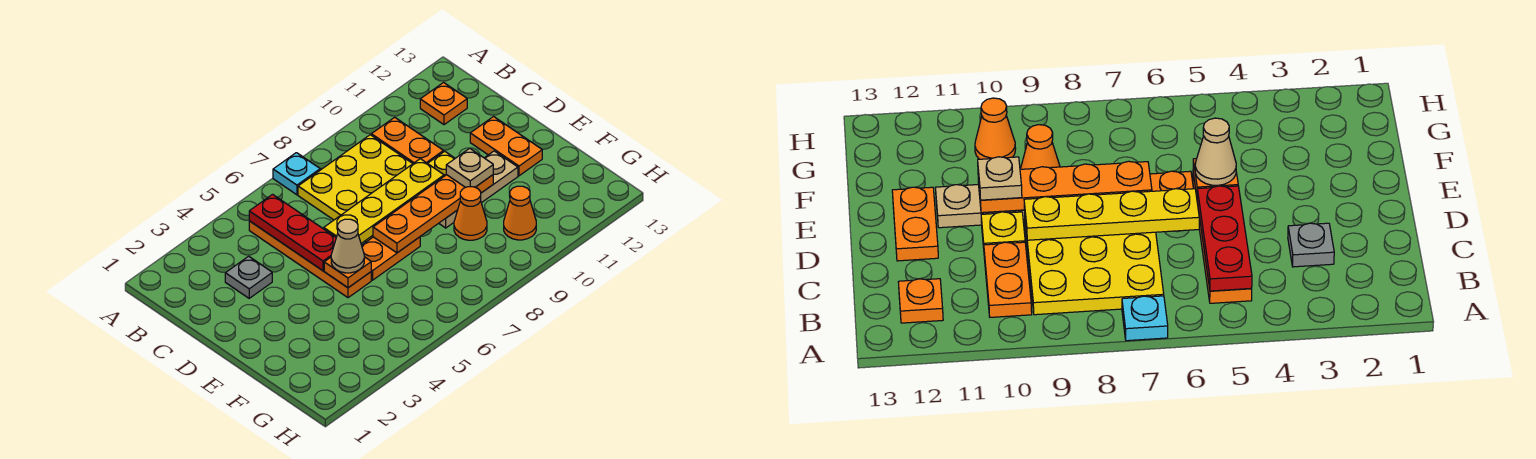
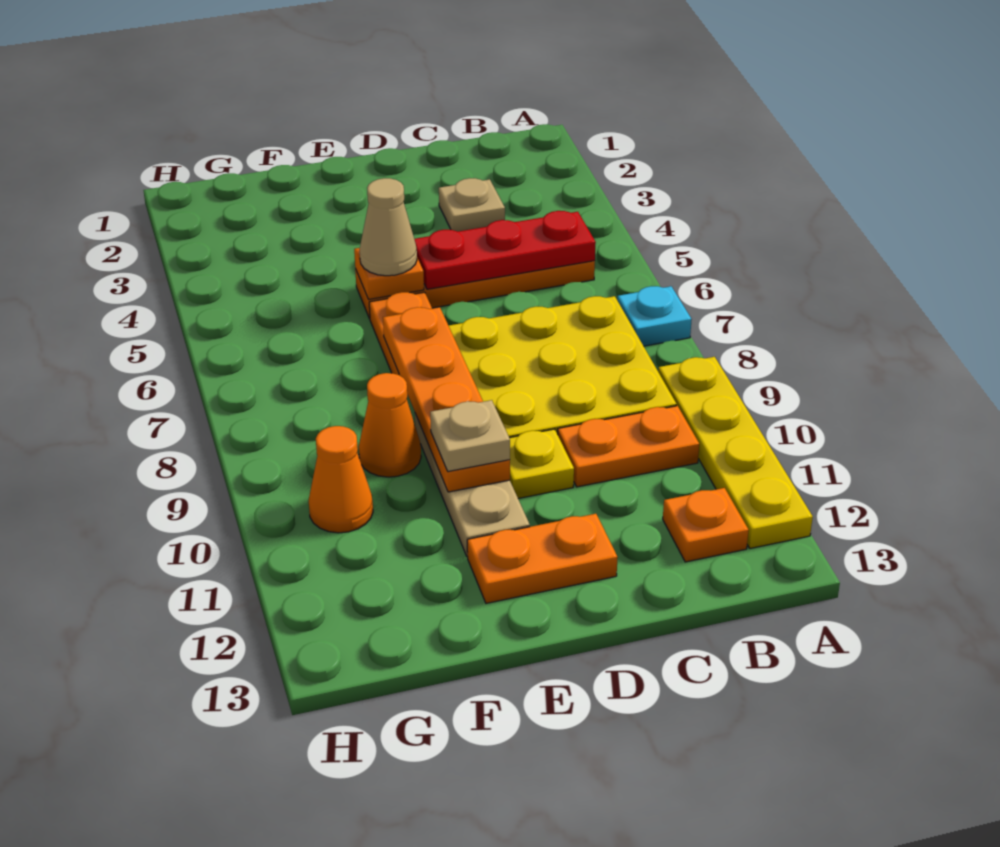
grey 1x1 plate [225,256,272,298] -> tan 1x1 plate [439,178,505,232]
yellow 1x4 plate [324,159,444,243] -> yellow 1x4 plate moved to [658,357,813,548]

